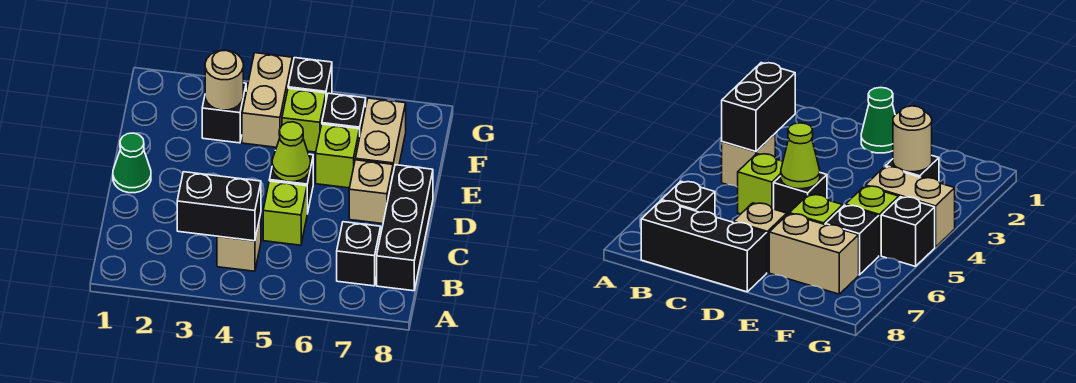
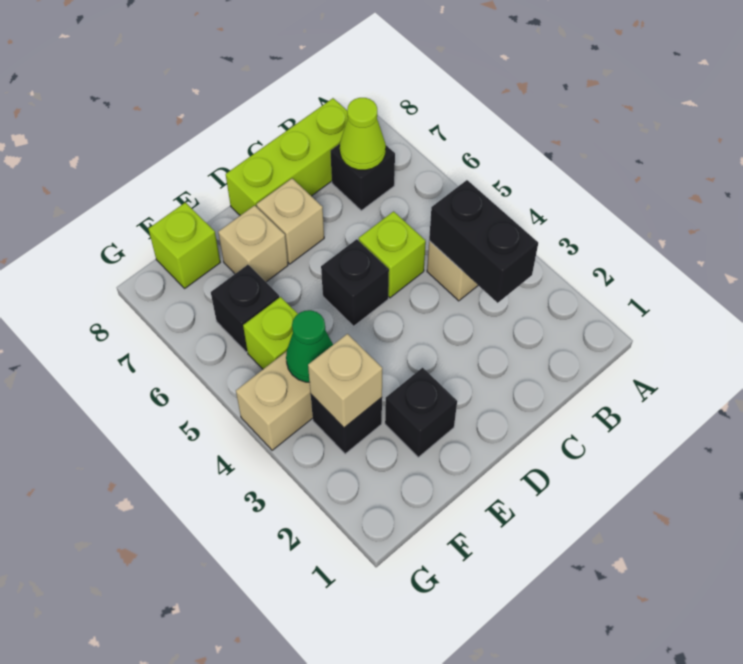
black 1x3 brick [377,165,433,291] -> lime 1x3 brick [226,98,348,215]
green 1x1 cone [113,133,151,193] -> green 1x1 cone moved to [286,310,333,382]
lime 1x1 cone [272,122,310,182] -> lime 1x1 cone moved to [340,98,386,170]
lime 1x1 brick [316,124,359,188] -> lime 1x1 brick moved to [148,202,220,288]
tan 1x2 brick [355,98,406,172] -> tan 1x1 brick [218,205,288,282]
tan 1x1 round brick [205,50,243,110] -> tan 1x1 brick [308,334,382,428]
black 1x1 brick [288,58,332,99] -> black 1x1 brick moved to [385,368,457,457]

